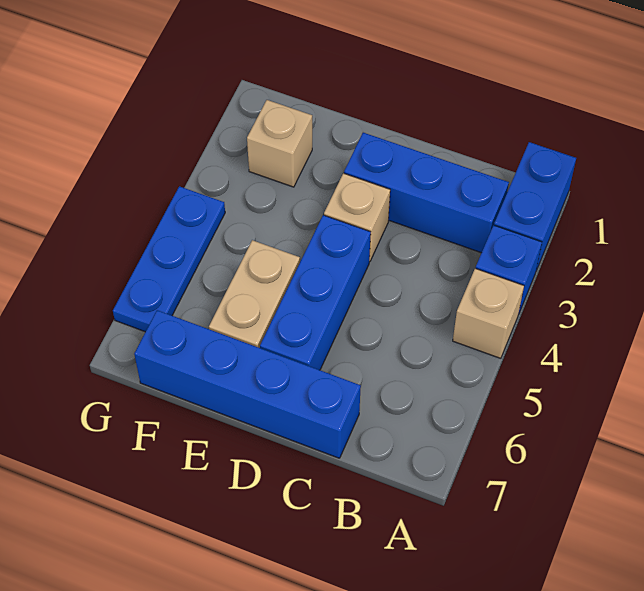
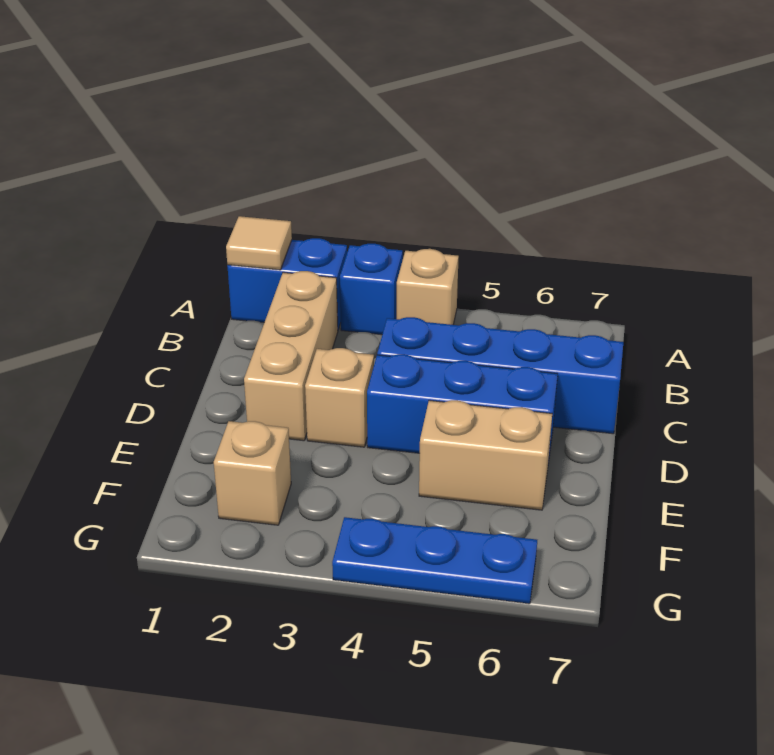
none -> tan 1x1 tile [226,216,292,270]
blue 1x3 brick [344,133,509,253] -> tan 1x3 brick [244,271,338,441]
blue 1x4 brick [134,310,361,458] -> blue 1x4 brick turned to [377,317,623,434]

